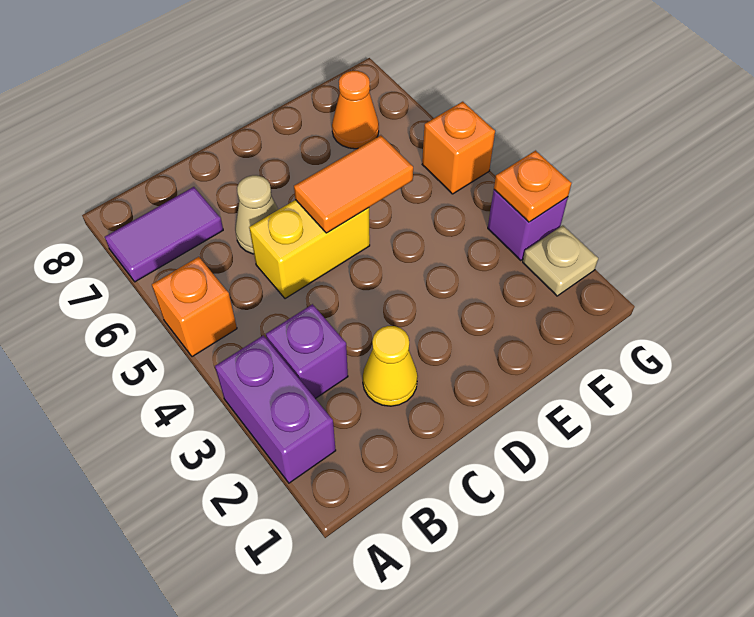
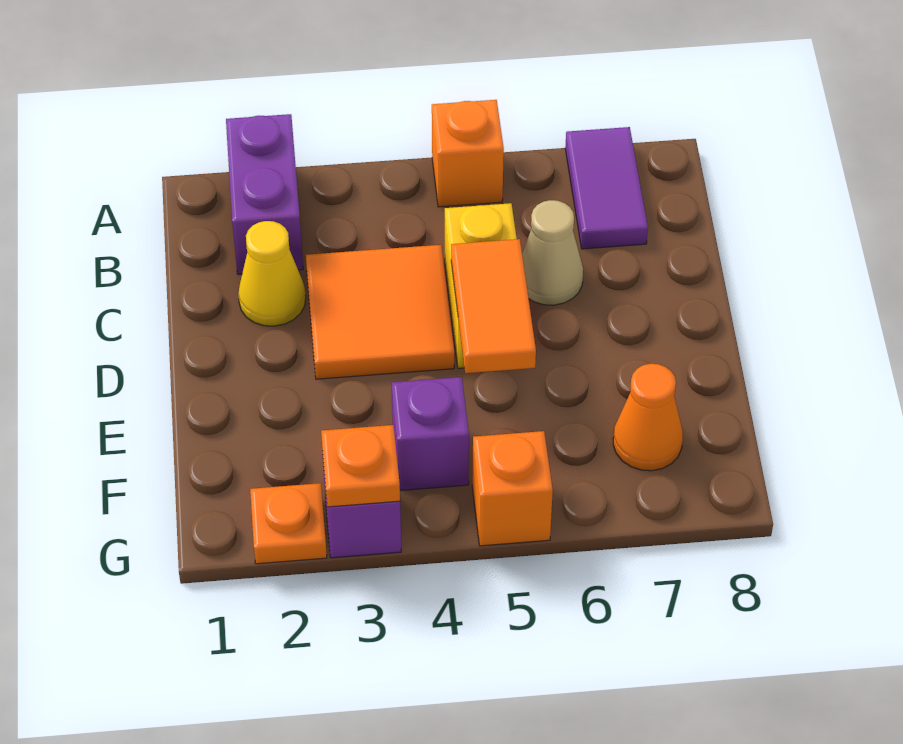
purple 1x2 brick [215,335,336,483] -> purple 1x2 brick turned to [226,114,303,274]
purple 1x1 brick [266,304,348,399] -> purple 1x1 brick moved to [392,377,469,490]
none -> orange 2x2 tile [306,245,454,379]
tan 1x1 plate [523,225,598,296] -> orange 1x1 plate [250,483,327,564]

